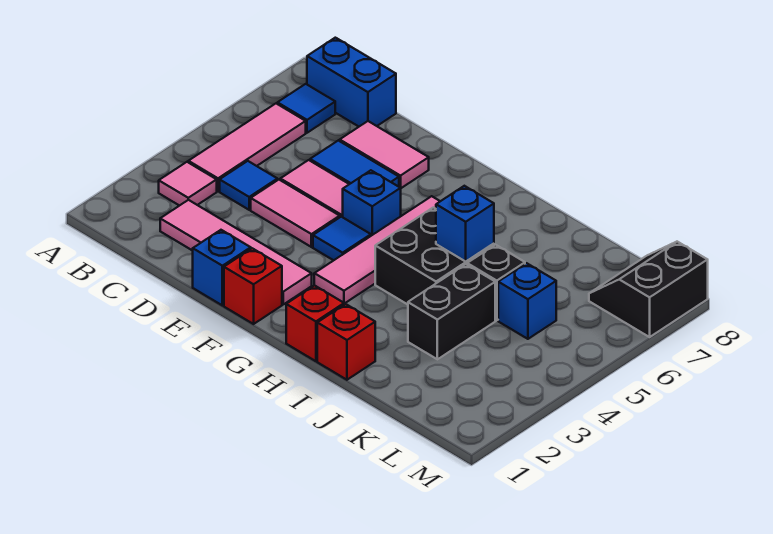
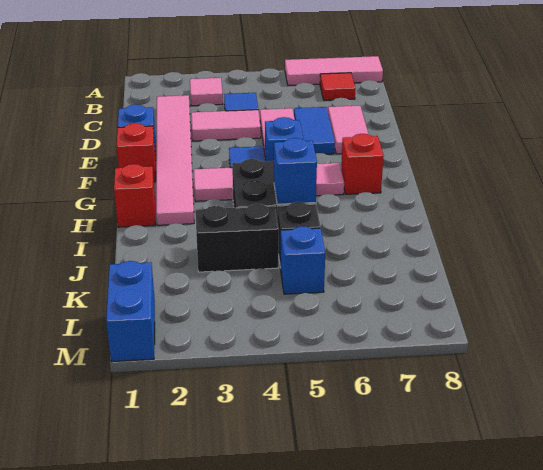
pink 1x3 tile [188,104,306,191] -> pink 1x3 tile moved to [285,56,383,85]
blue 1x1 tile [277,84,335,133] -> red 1x1 tile [320,73,355,100]
blue 1x2 brick [307,38,396,126] -> blue 1x2 brick moved to [106,261,155,362]
pink 1x4 tile [160,200,312,304] -> pink 1x6 tile [156,95,194,225]
pink 1x2 tile [251,180,340,247] -> pink 1x2 tile turned to [191,110,261,141]
red 1x1 brick [317,304,375,380] -> red 1x1 brick moved to [341,134,384,194]
black 2x2 slope [589,242,708,337] -> none

